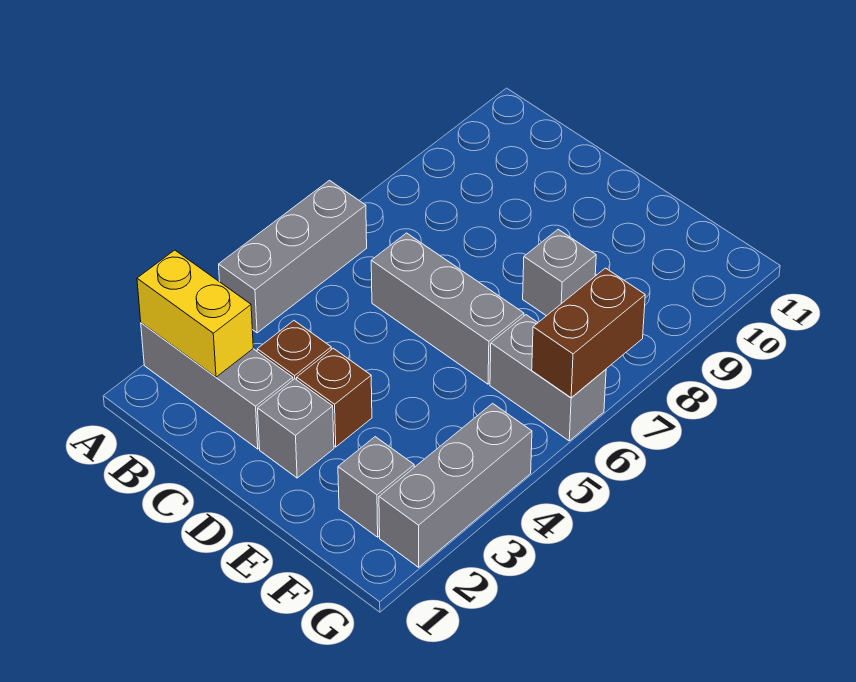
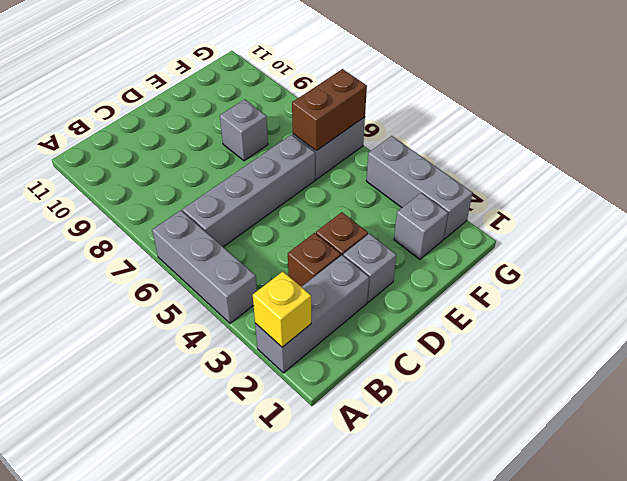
yellow 1x2 brick [137,250,253,377] -> yellow 1x1 brick [253,272,311,347]
grey 1x3 brick [371,233,524,384] -> grey 1x4 brick [182,135,315,247]
brown 1x2 brick [532,268,645,398] -> brown 1x2 brick turned to [292,69,367,151]

